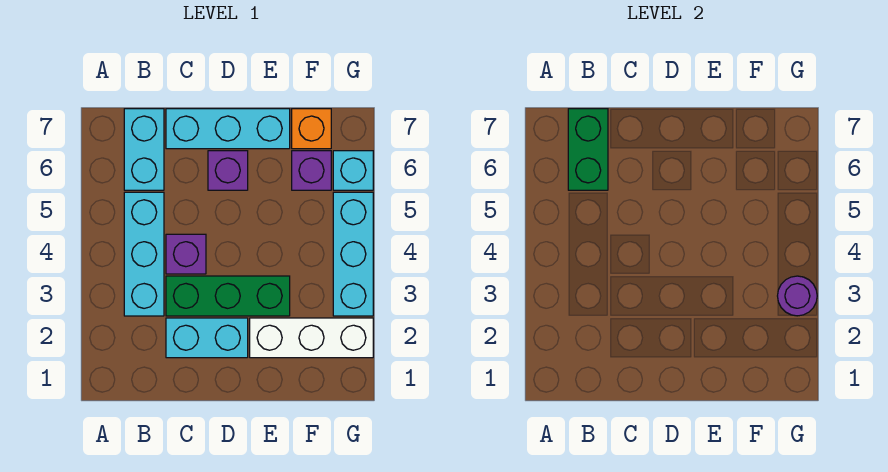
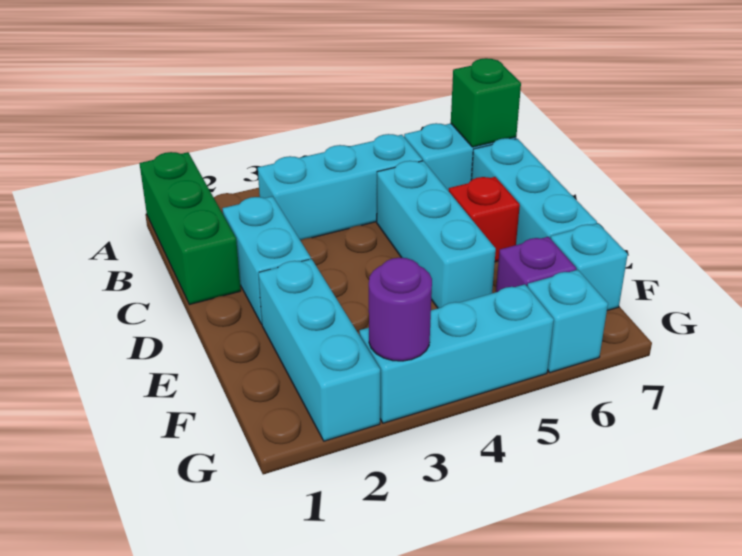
green 1x2 brick [568,109,608,190] -> green 1x1 brick [451,58,521,147]
green 1x3 brick [166,276,290,316] -> green 1x3 brick moved to [140,152,241,305]
purple 1x1 brick [166,234,206,274] -> none
none -> cyan 1x3 brick [377,161,496,308]
purple 1x1 brick [208,151,248,190] -> red 1x1 brick [449,177,520,262]
white 1x3 brick [250,318,373,358] -> cyan 1x3 brick [258,259,380,441]
orange 1x1 brick [292,109,331,149] -> cyan 1x1 brick [551,223,628,311]

